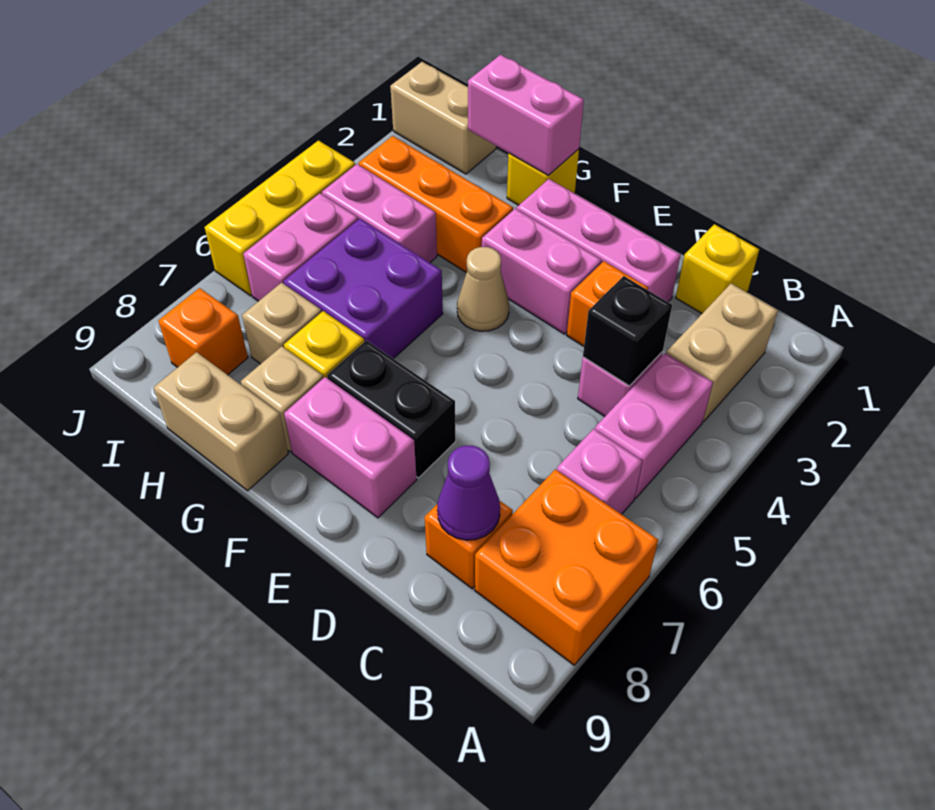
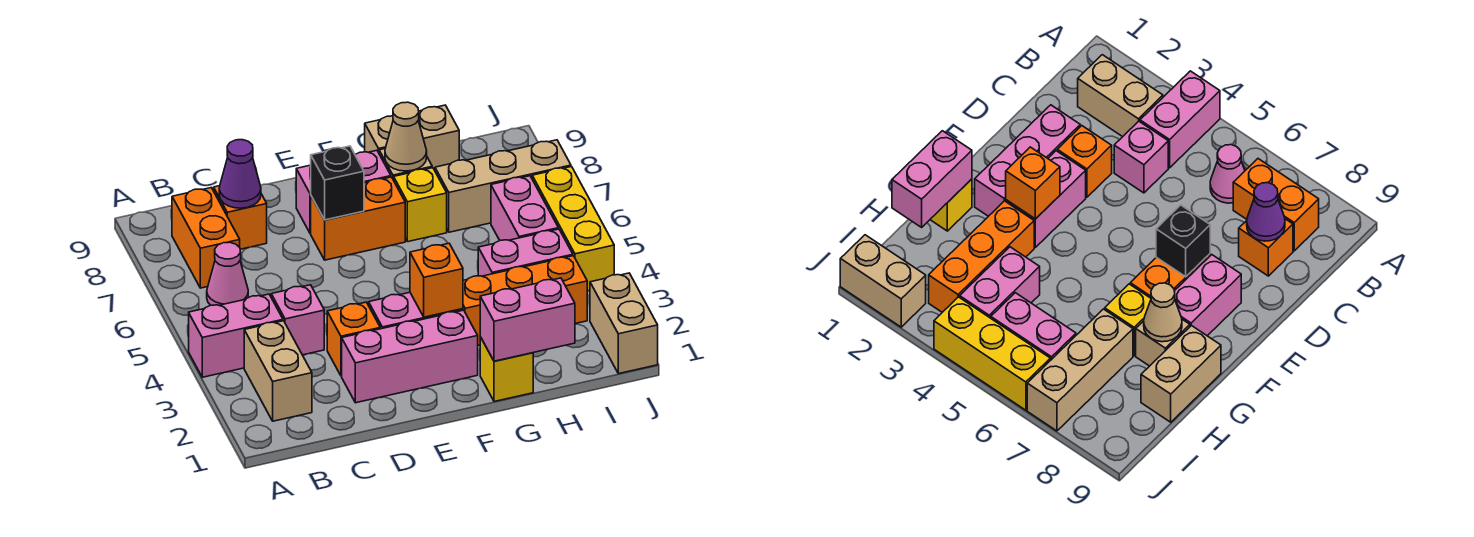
orange 2x2 brick [475,469,658,665] -> orange 1x2 brick [172,188,240,288]
pink 1x2 brick [595,353,713,498] -> pink 1x2 brick turned to [189,294,283,377]
pink 1x1 brick [557,429,642,514] -> pink 1x1 cone [207,242,248,305]
yellow 1x1 brick [676,224,759,313] -> none
black 1x1 brick [583,276,672,386] -> black 1x1 brick moved to [311,146,364,220]
black 1x2 brick [327,340,456,478] -> orange 1x2 brick [311,177,405,260]
tan 1x1 cone [457,247,509,331] -> tan 1x1 cone moved to [385,102,427,171]
purple 2x2 brick [284,219,443,359] -> none
tan 1x1 brick [242,283,321,364] -> tan 1x3 brick [435,140,571,232]
tan 1x2 brick [390,62,496,174] -> tan 1x2 brick turned to [590,273,658,374]
orange 1x1 brick [158,288,248,375] -> orange 1x1 brick moved to [410,243,463,317]

